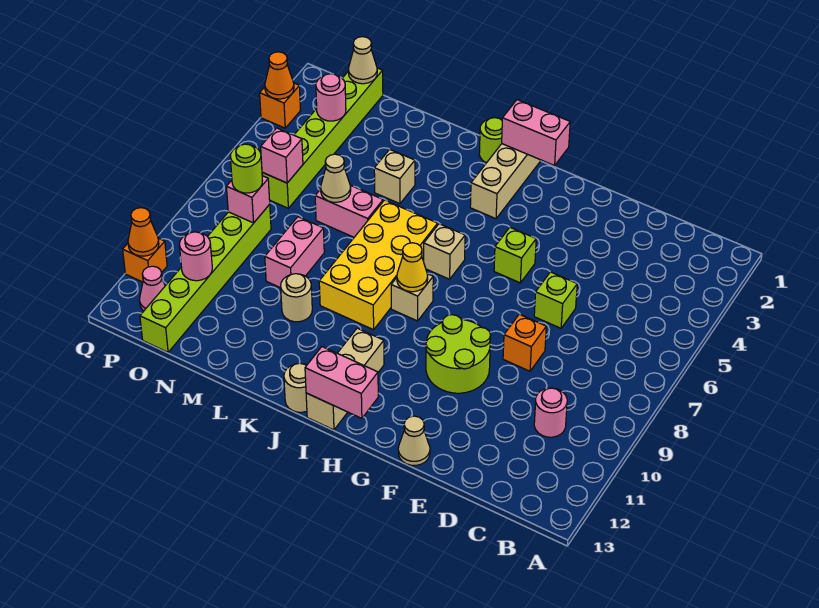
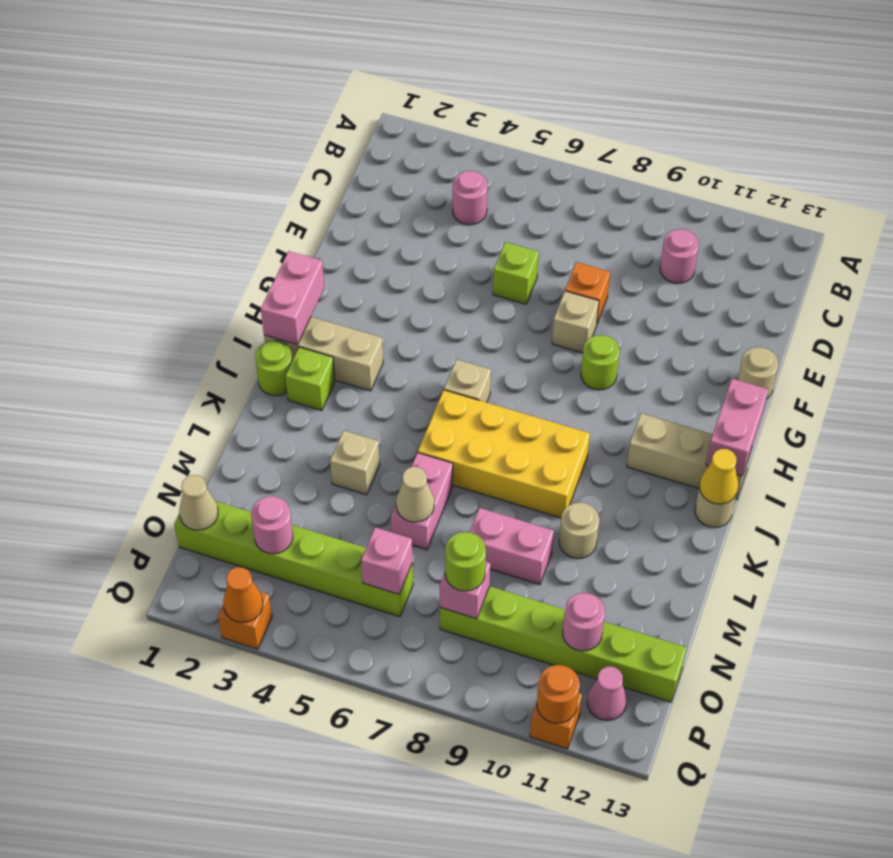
none -> pink 1x1 round brick [453,171,487,225]
lime 2x2 round brick [426,315,491,393] -> lime 1x1 round brick [581,335,620,390]
tan 1x1 cone [398,416,430,466] -> tan 1x1 round brick [738,347,778,399]
lime 1x1 brick [494,227,536,283] -> lime 1x1 brick moved to [285,347,335,411]
tan 1x1 brick [391,274,433,321] -> tan 1x1 brick moved to [552,291,599,353]
yellow 1x1 cone [397,243,428,292] -> yellow 1x1 cone moved to [699,449,738,504]
orange 1x1 cone [128,208,159,256] -> orange 1x1 round brick [537,665,580,723]

